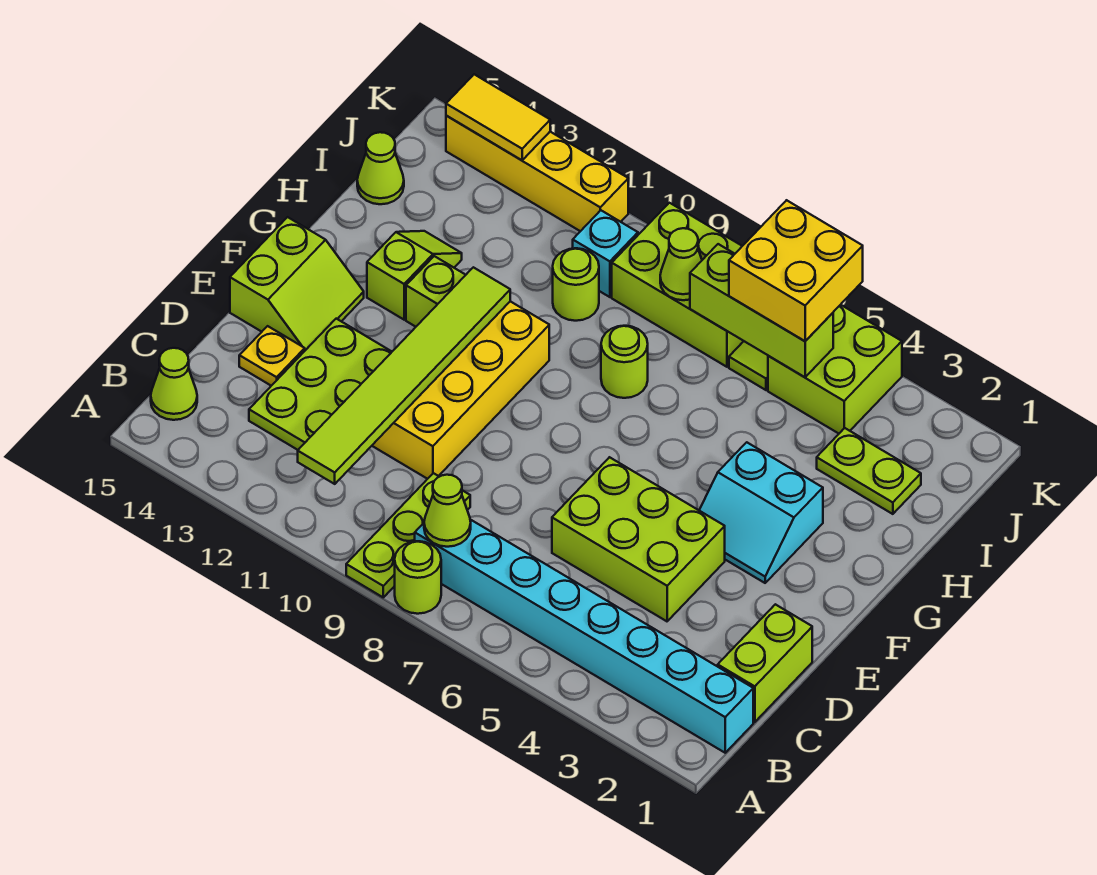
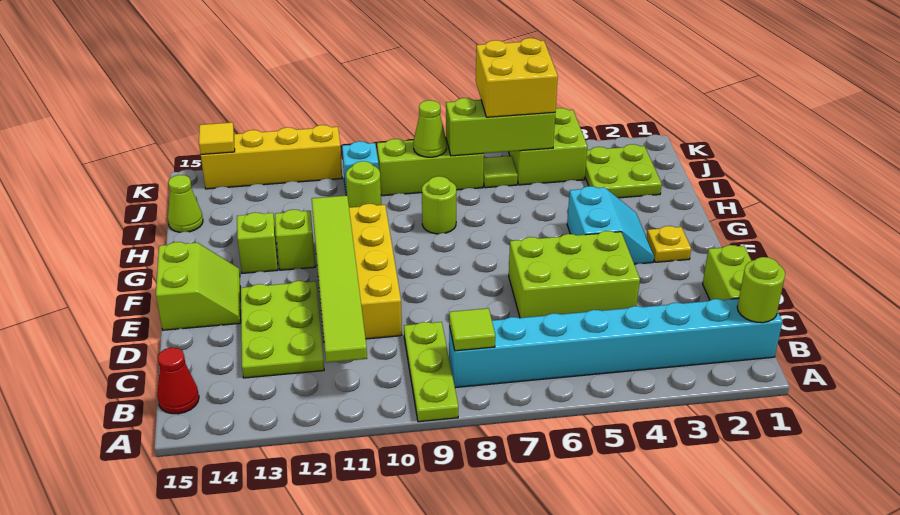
lime 1x1 round brick [395,541,441,614] -> lime 1x1 round brick moved to [737,257,785,323]
lime 1x1 cone [424,475,471,547] -> lime 1x1 tile [449,308,495,351]
lime 1x1 cone [151,348,197,420] -> red 1x1 cone [157,347,199,414]
yellow 1x1 plate [239,326,305,386] -> yellow 1x1 plate moved to [647,226,691,262]
cyan 2x2 slope [699,442,823,583] -> cyan 2x2 slope turned to [567,186,654,264]
lime 1x2 plate [817,428,921,514] -> lime 2x2 plate [585,144,662,198]
lime 2x3 brick [612,203,743,367] -> lime 1x3 brick [377,139,484,196]
yellow 1x2 tile [446,74,550,160] -> yellow 1x1 tile [199,122,235,154]

